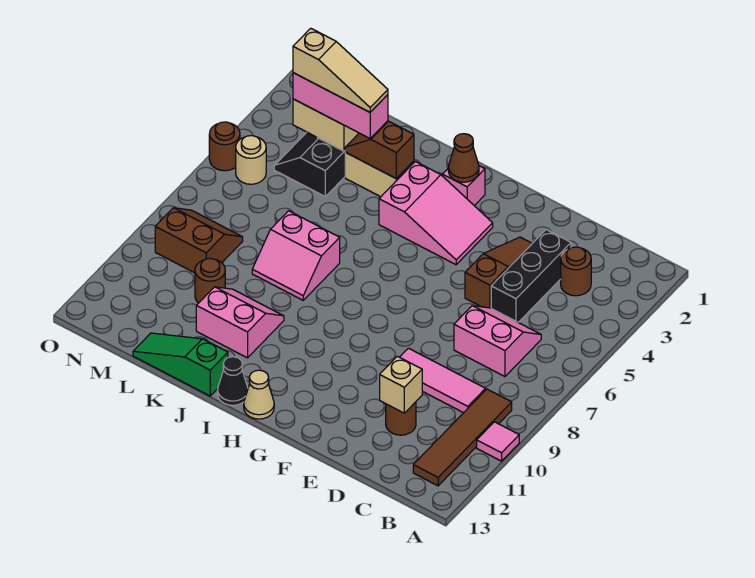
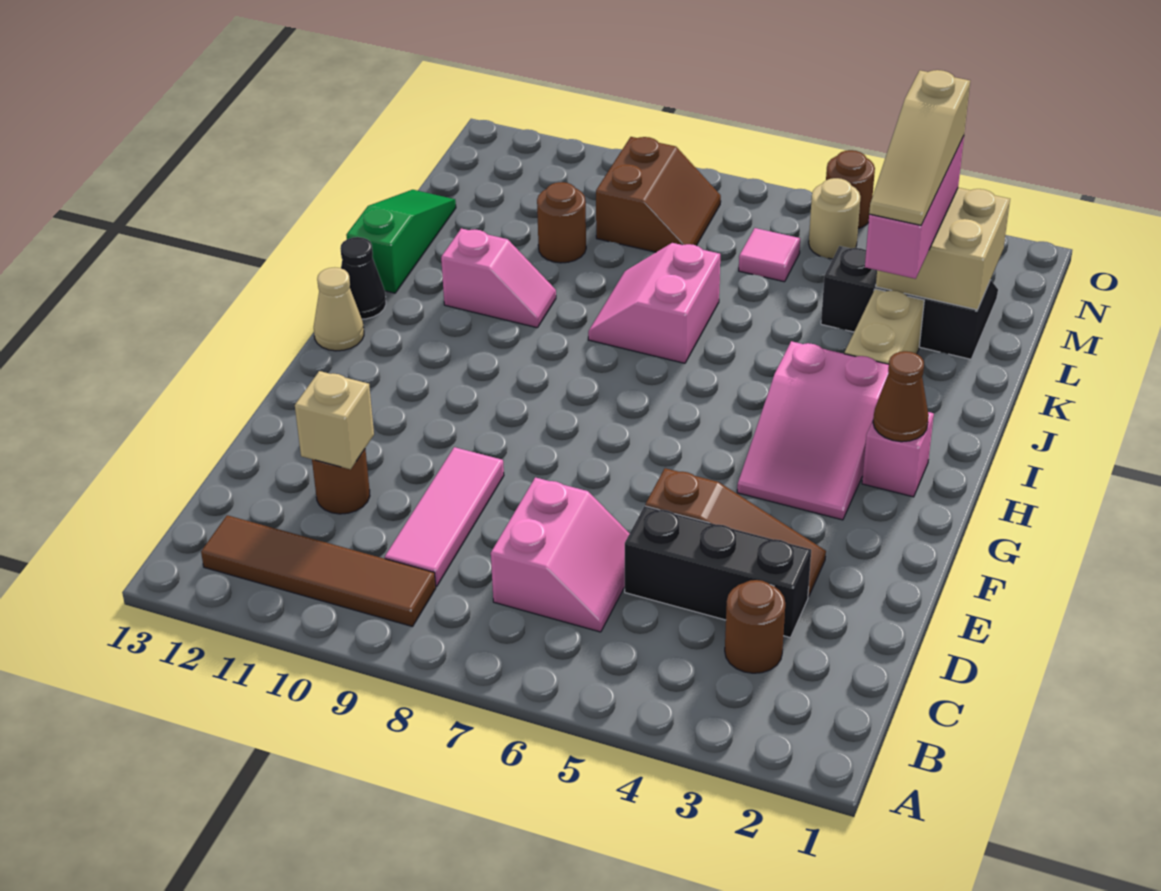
pink 1x1 tile [477,422,519,461] -> pink 1x1 tile moved to [739,228,800,282]
brown 1x2 slope [345,121,414,179] -> none
pink 2x2 slope [196,287,284,358] -> pink 1x2 slope [441,228,556,328]

